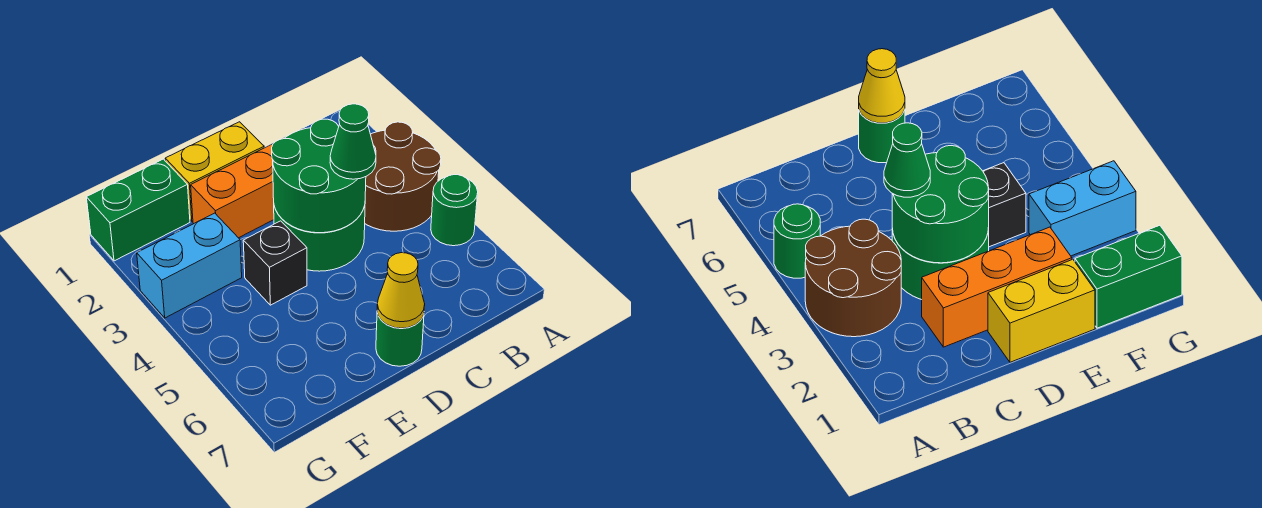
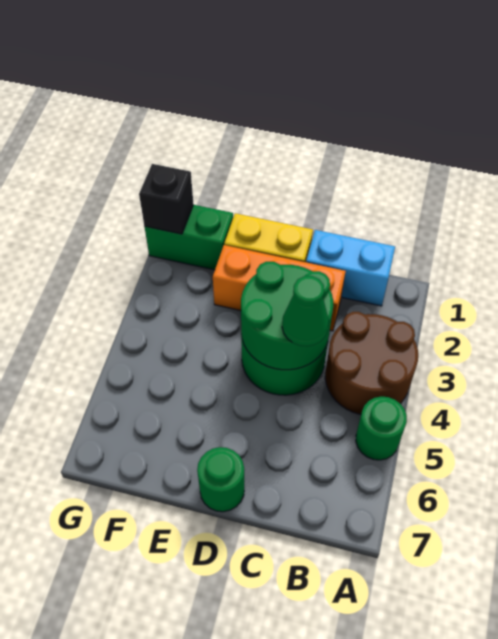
yellow 1x1 cone [377,253,425,328] -> none
black 1x1 brick [243,221,307,305] -> black 1x1 brick moved to [139,164,194,234]
cyan 1x2 brick [137,213,242,318] -> cyan 1x2 brick moved to [306,230,395,306]

